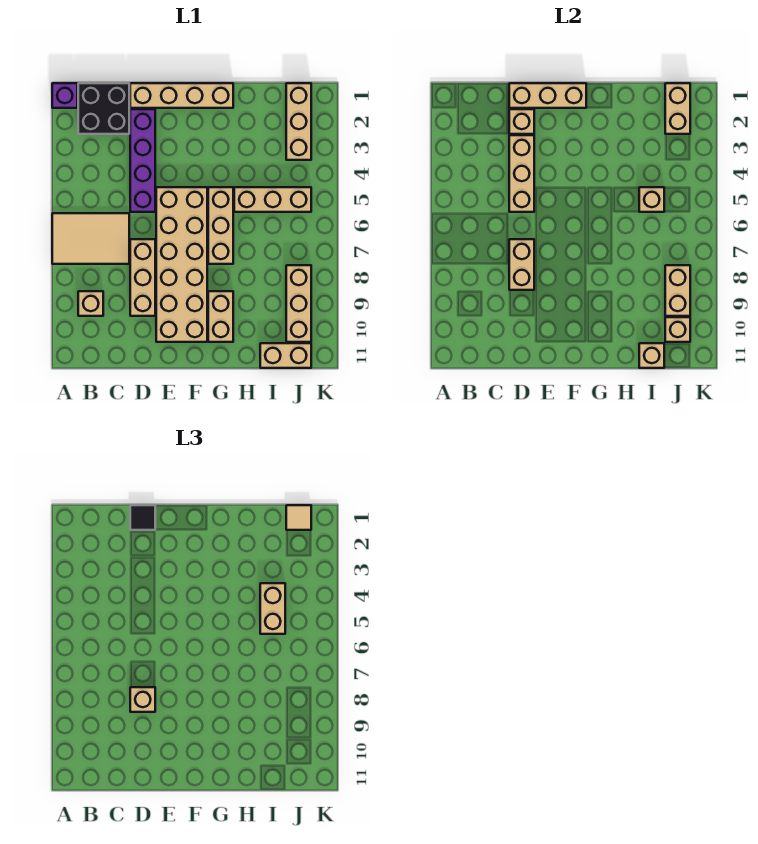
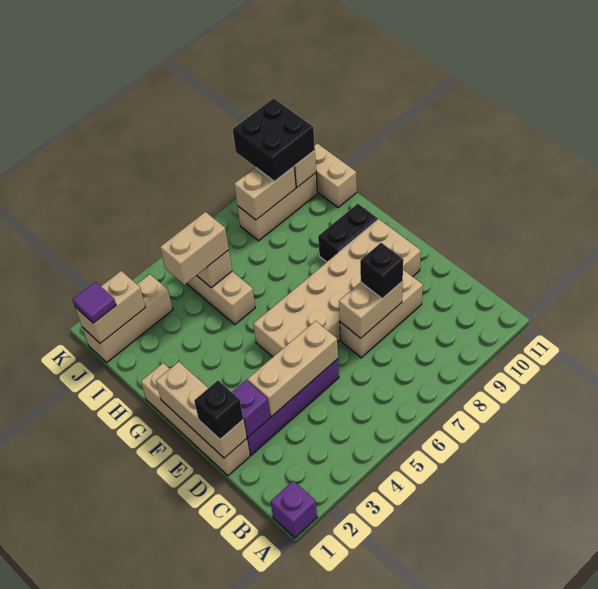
tan 2x3 tile [52,213,129,264] -> none
black 2x2 brick [78,83,129,134] -> black 2x2 brick moved to [233,98,315,182]
tan 1x1 brick [78,291,103,316] -> none
black 1x1 tile [130,505,155,530] -> black 1x1 brick [194,381,243,439]
tan 1x1 brick [509,109,534,134] -> purple 1x1 brick [232,380,270,437]
tan 1x1 brick [130,687,155,712] -> black 1x1 brick [360,243,403,299]
tan 1x3 brick [208,187,233,264] -> none
tan 1x2 brick [208,291,233,342] -> black 1x2 brick [318,204,378,262]
tan 1x1 brick [639,343,664,368] -> none
tan 1x1 tile [286,505,311,530] -> purple 1x1 tile [72,282,116,323]

